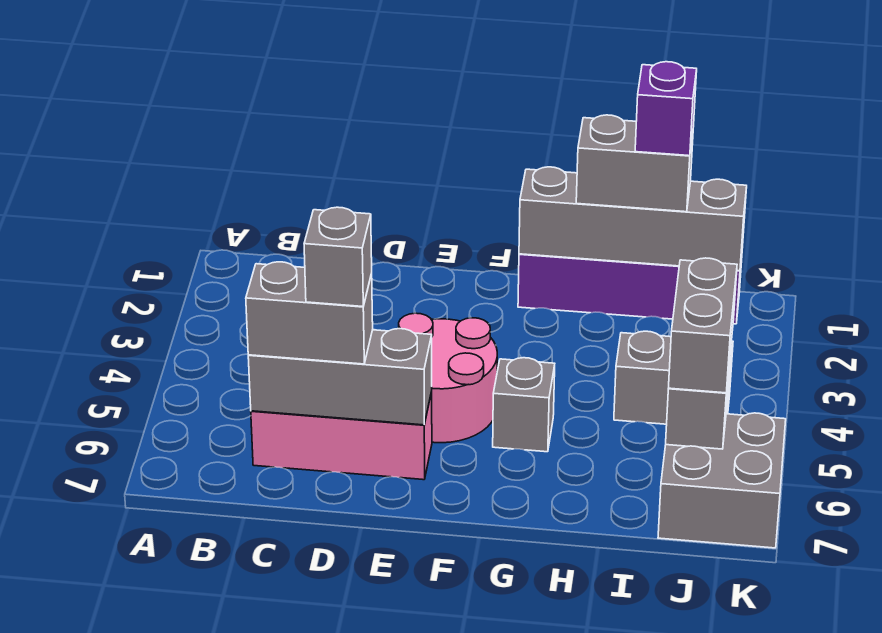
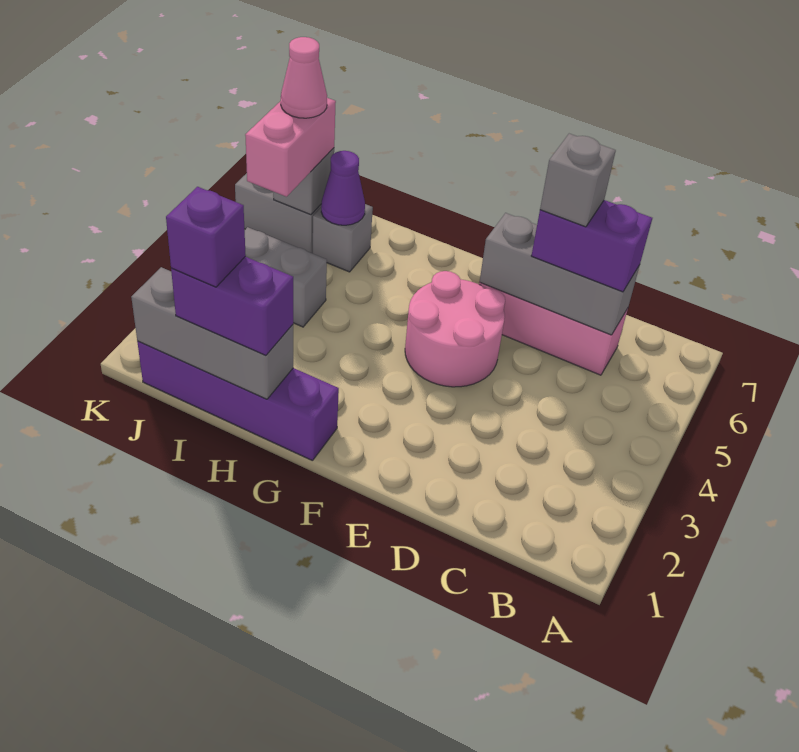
grey 1x2 brick [246,262,373,364] -> purple 1x2 brick [531,200,652,292]
grey 1x4 brick [519,167,747,271] -> grey 1x3 brick [131,267,293,399]
grey 1x1 brick [493,358,555,452] -> grey 1x1 brick moved to [313,204,373,272]
grey 1x2 brick [576,115,694,212] -> purple 1x2 brick [171,257,293,355]
none -> purple 1x1 cone [321,151,365,225]
grey 1x2 brick [669,258,737,393] -> pink 1x2 brick [245,98,336,197]
none -> pink 1x1 cone [281,37,327,118]

